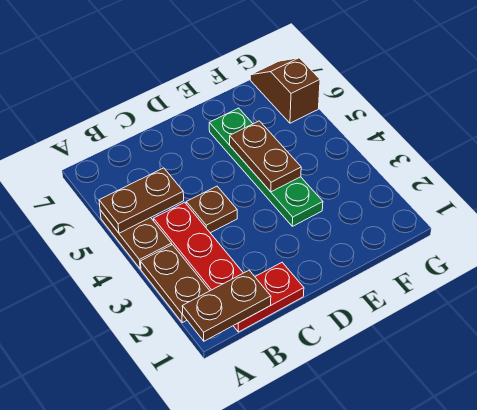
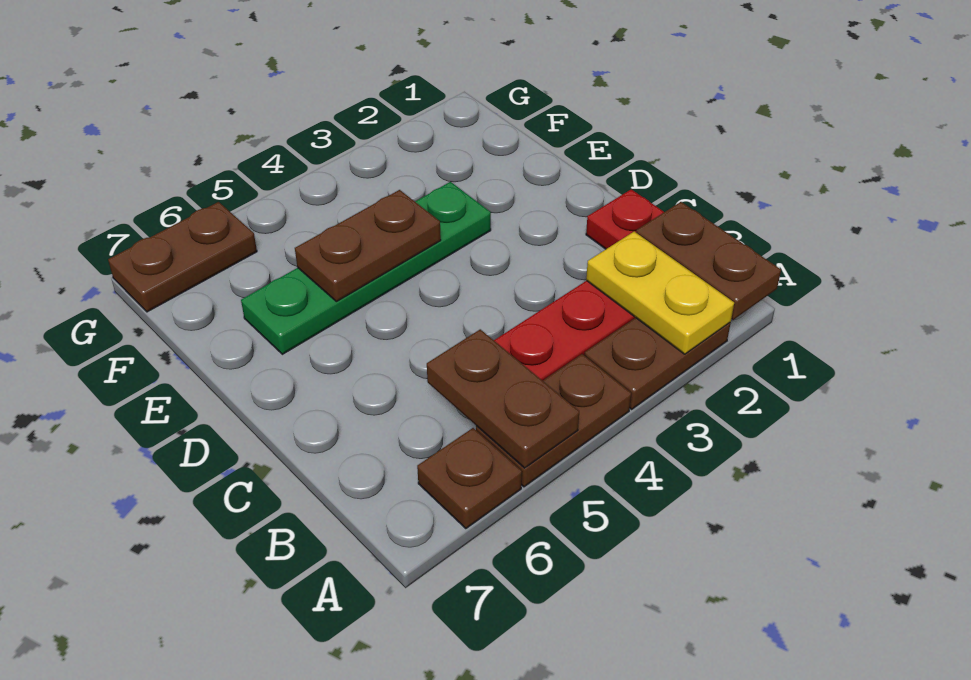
none -> yellow 1x2 plate [586,231,734,354]
brown 1x1 plate [186,186,237,233] -> brown 1x1 plate moved to [417,428,522,529]
brown 1x2 slope [250,58,320,123] -> brown 1x2 plate [108,202,257,312]

